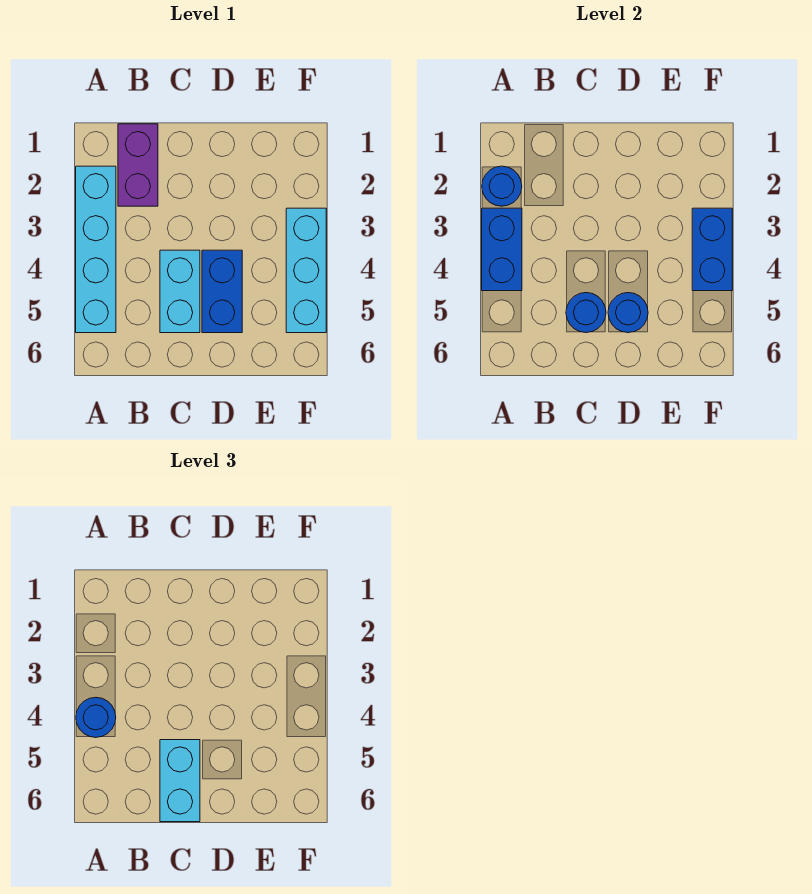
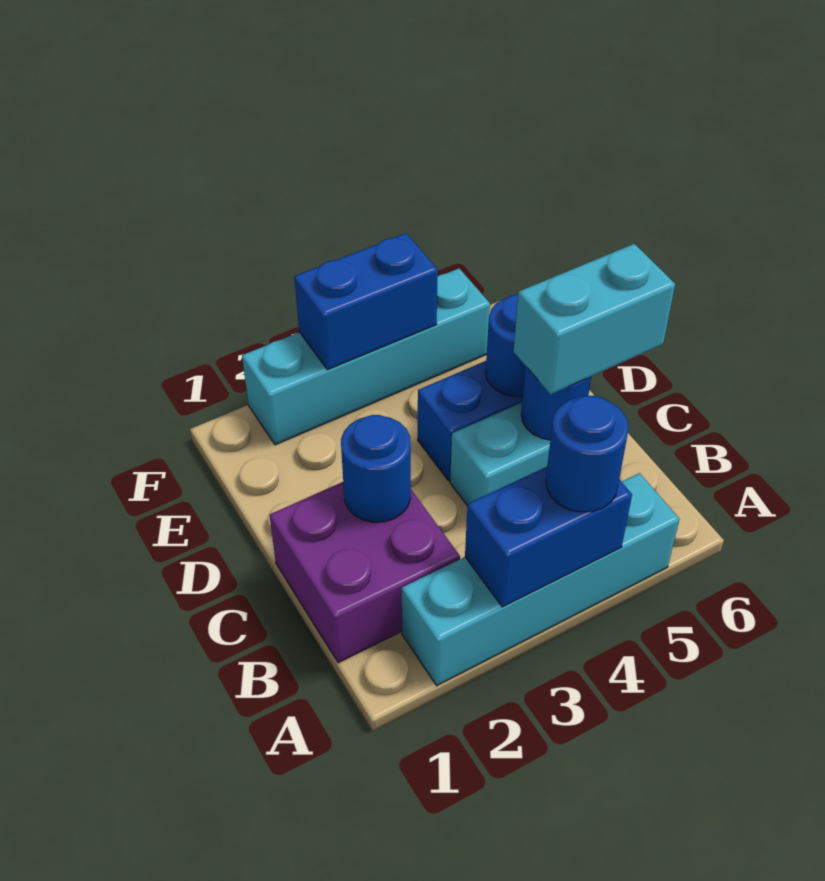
blue 1x1 round brick [482,166,522,206] -> blue 1x1 round brick moved to [341,415,411,522]
purple 1x2 brick [118,124,158,206] -> purple 2x2 brick [270,482,460,663]
cyan 1x3 brick [286,208,326,333] -> cyan 1x4 brick [242,268,490,445]

